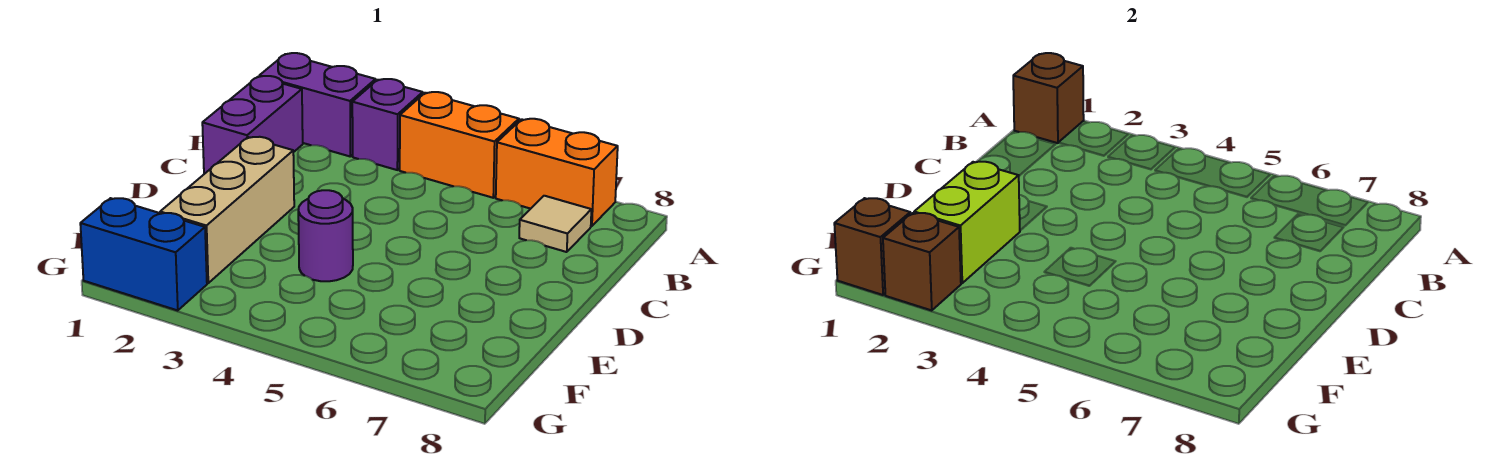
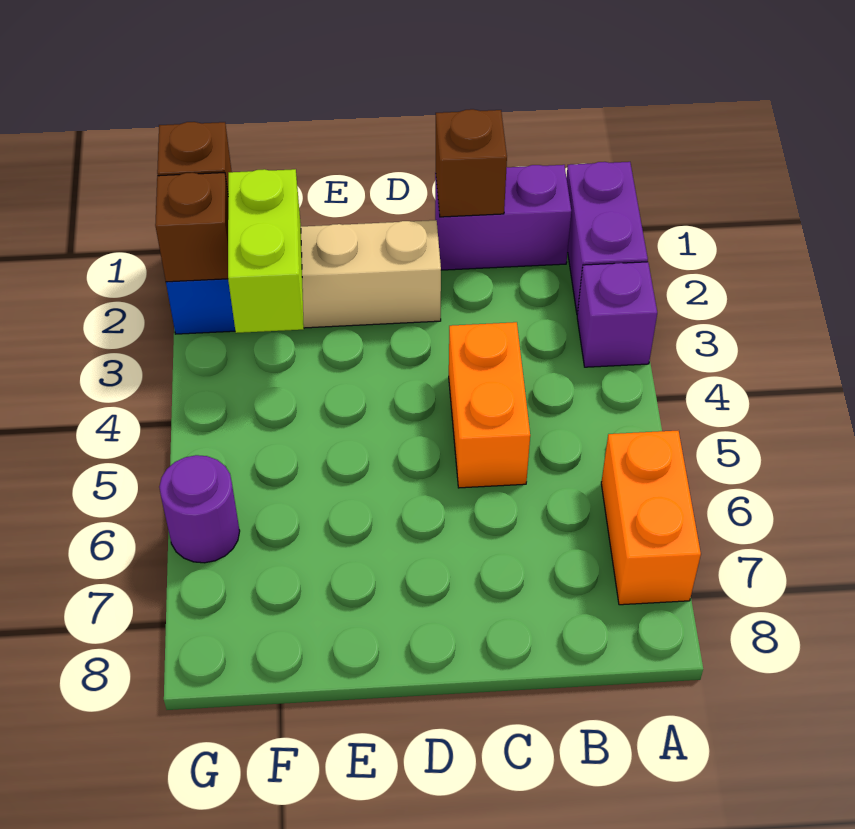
brown 1x1 brick [1013,53,1084,143] -> brown 1x1 brick moved to [436,109,507,217]
orange 1x2 brick [400,92,519,198] -> orange 1x2 brick moved to [449,322,530,488]
tan 1x1 tile [519,196,591,252] -> none
lime 1x2 brick [914,162,1020,283] -> lime 1x2 brick turned to [228,169,304,333]
purple 1x1 round brick [298,190,353,281] -> purple 1x1 round brick moved to [159,455,240,563]

